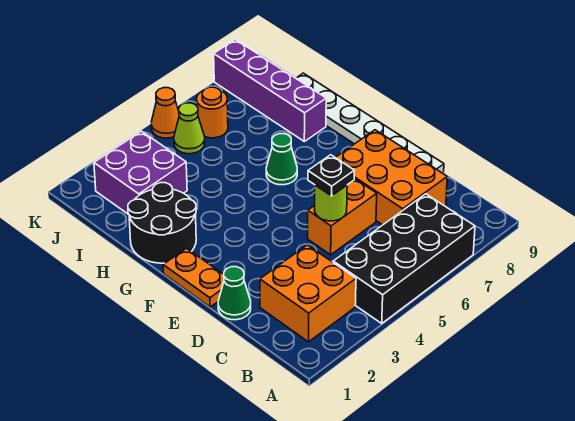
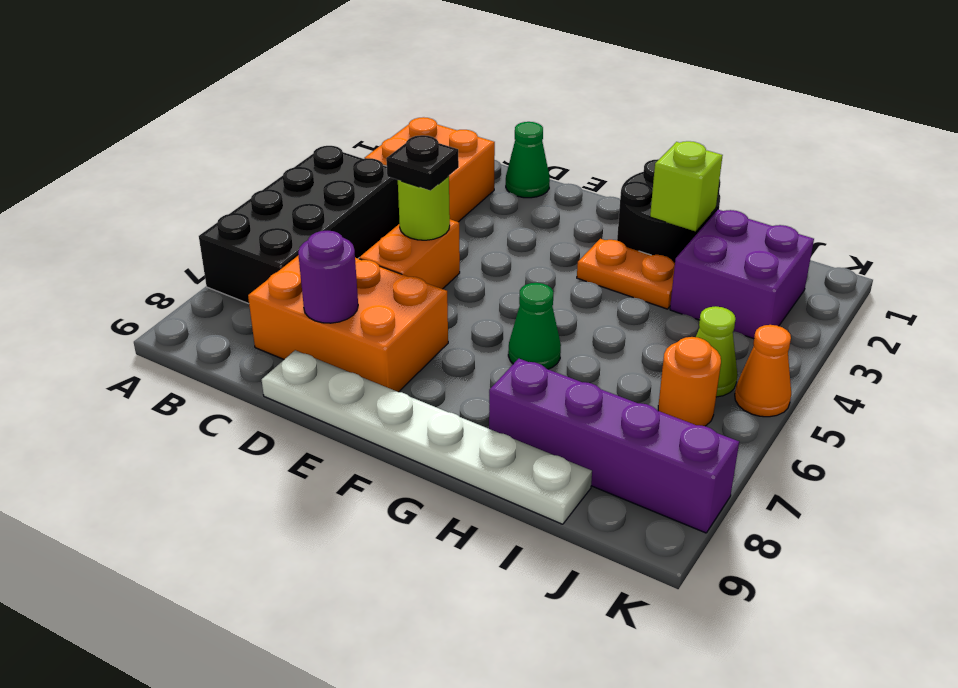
none -> purple 1x1 round brick [298,231,358,323]
orange 1x2 plate [163,248,224,307] -> orange 1x2 plate moved to [577,239,675,309]
none -> lime 1x1 brick [650,141,723,231]

